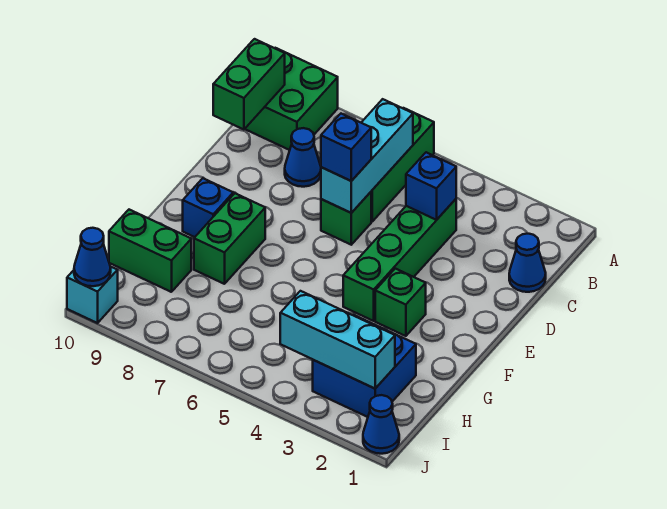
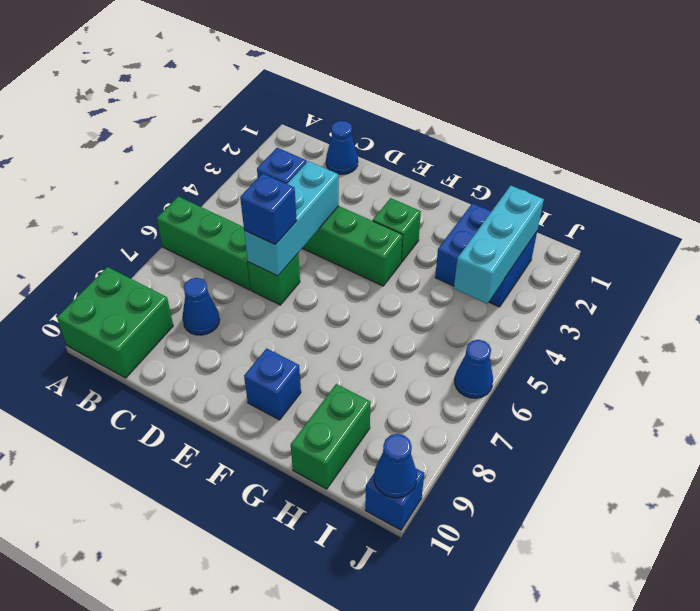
cyan 1x3 brick [321,99,413,213] -> cyan 1x3 brick turned to [244,161,339,276]
green 1x2 brick [213,39,285,130] -> none
green 1x2 brick [194,193,265,284] -> none
blue 1x1 cone [363,395,399,454] -> blue 1x1 cone moved to [455,340,493,398]
cyan 1x1 brick [67,266,118,323] -> blue 1x1 brick [365,469,424,530]

